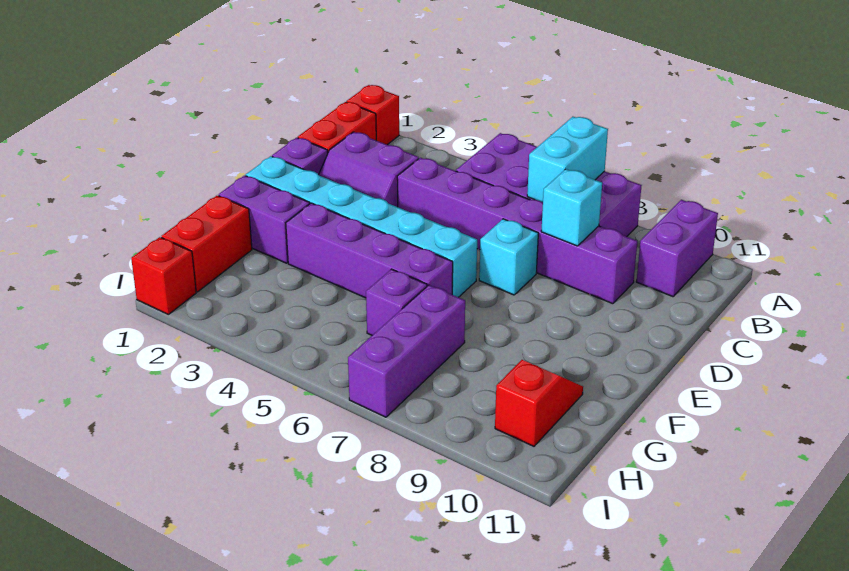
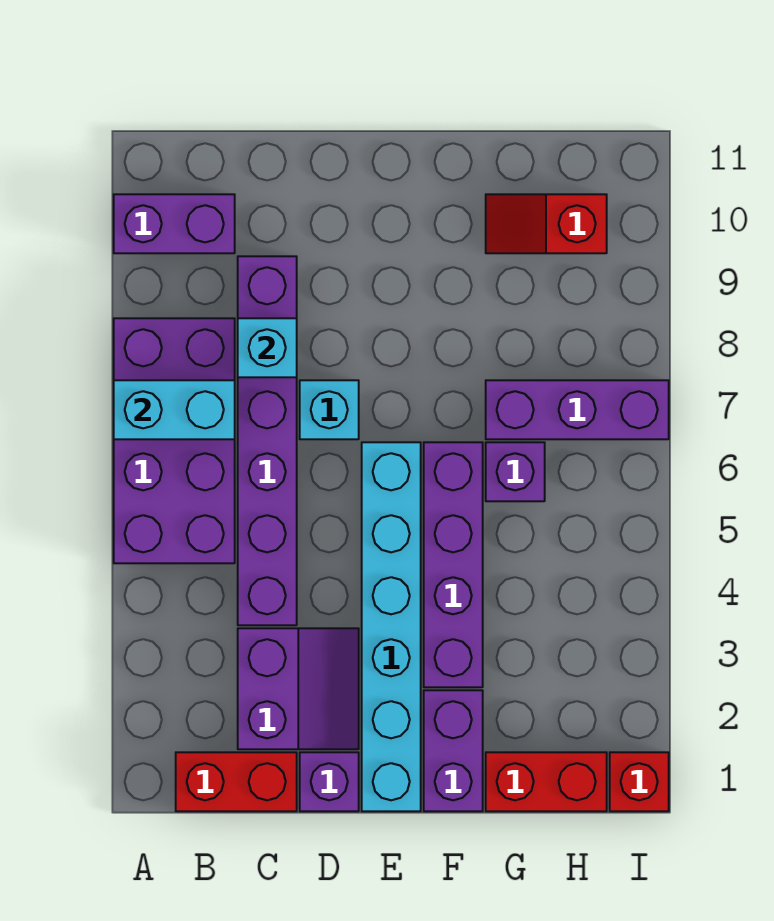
red 1x1 brick [346,85,399,145] -> none

